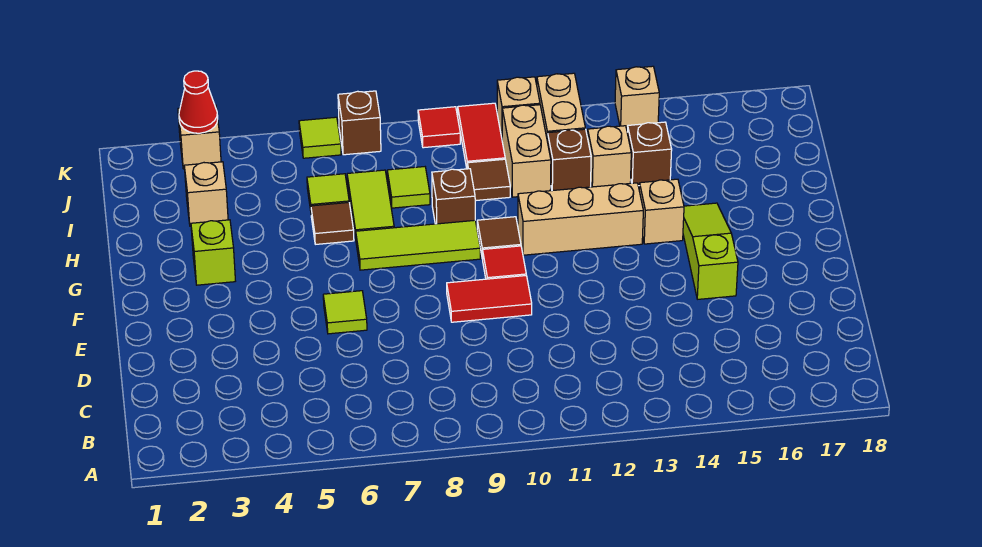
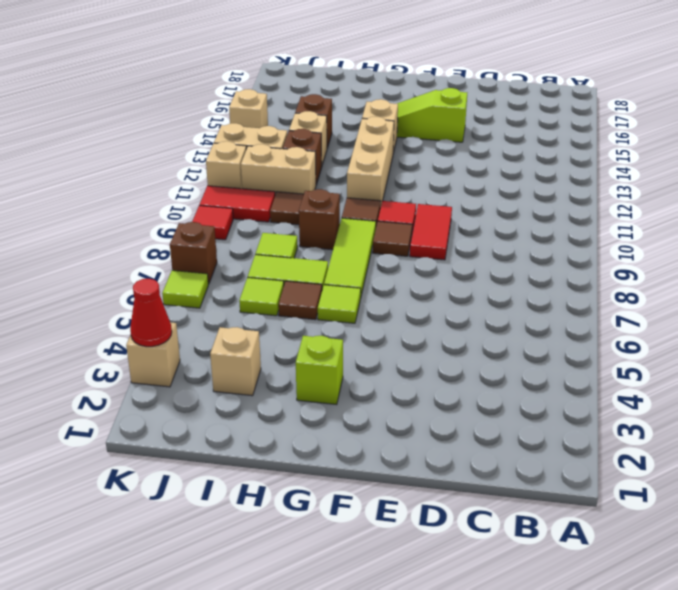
lime 1x1 tile [323,291,367,334] -> lime 1x1 tile moved to [318,285,361,323]
none -> brown 1x1 tile [373,221,412,256]

